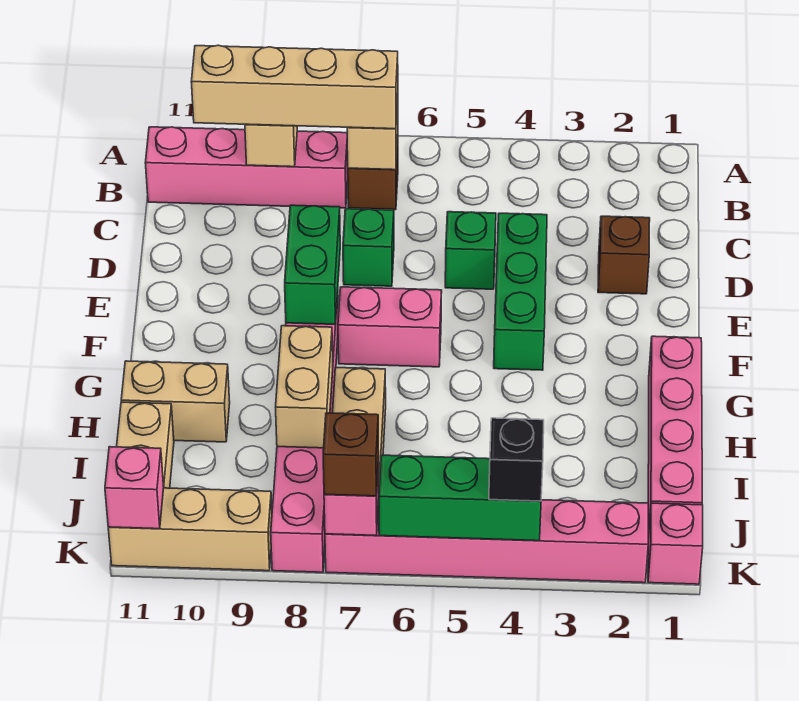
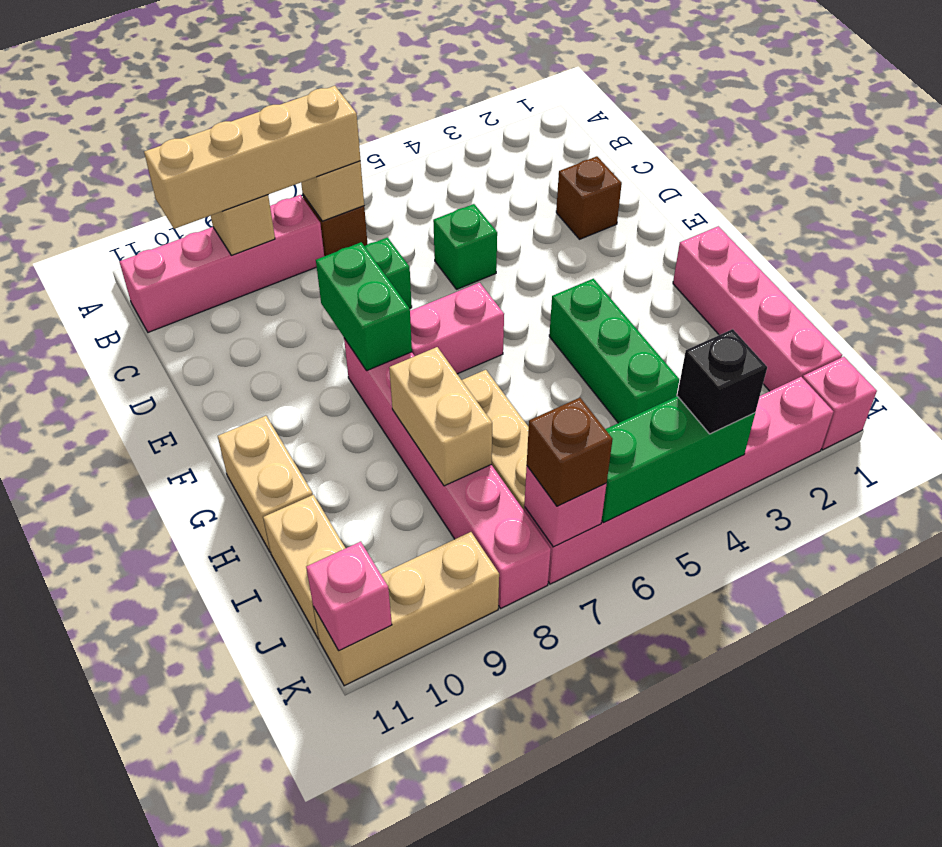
green 1x3 brick [494,213,547,370] -> green 1x3 brick moved to [549,279,679,423]
tan 1x2 brick [121,361,230,442] -> tan 1x2 brick turned to [218,416,313,551]

